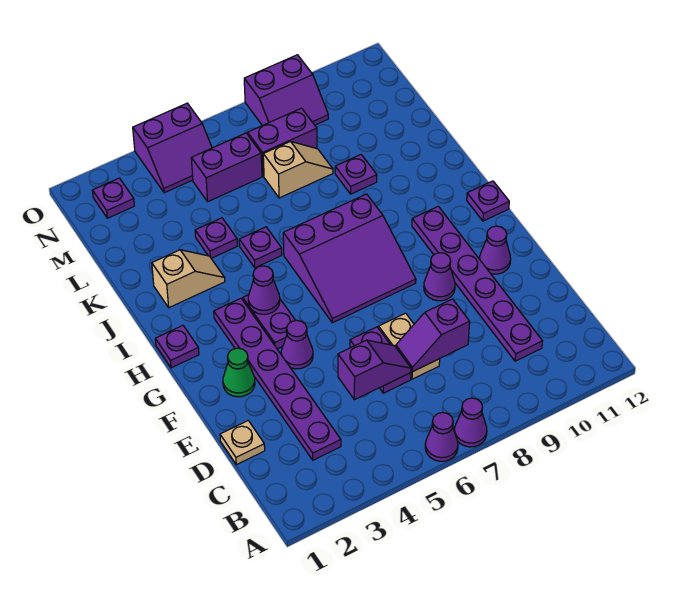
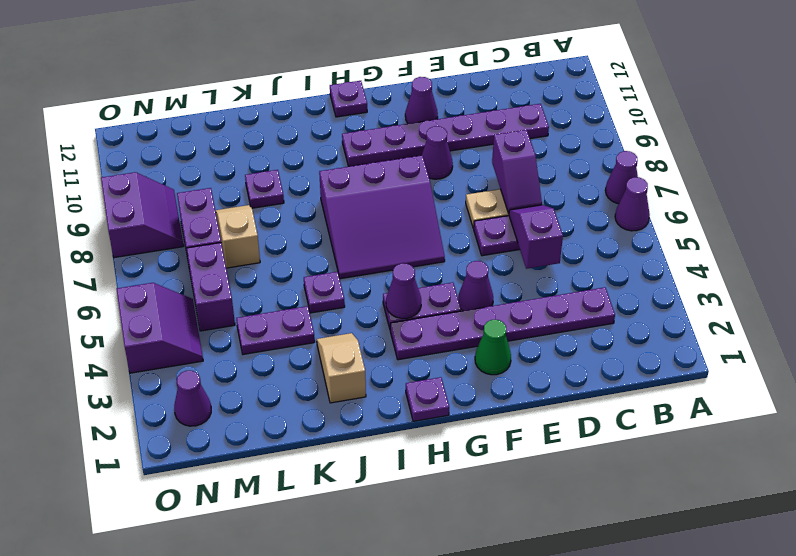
tan 1x1 plate [220,421,265,465] -> none
purple 3x3 slope [283,194,416,323] -> purple 3x3 slope turned to [319,155,445,279]
purple 1x1 plate [195,218,237,258] -> purple 1x2 plate [236,306,315,354]
purple 1x1 plate [92,178,134,218] -> purple 1x1 cone [174,371,211,426]

